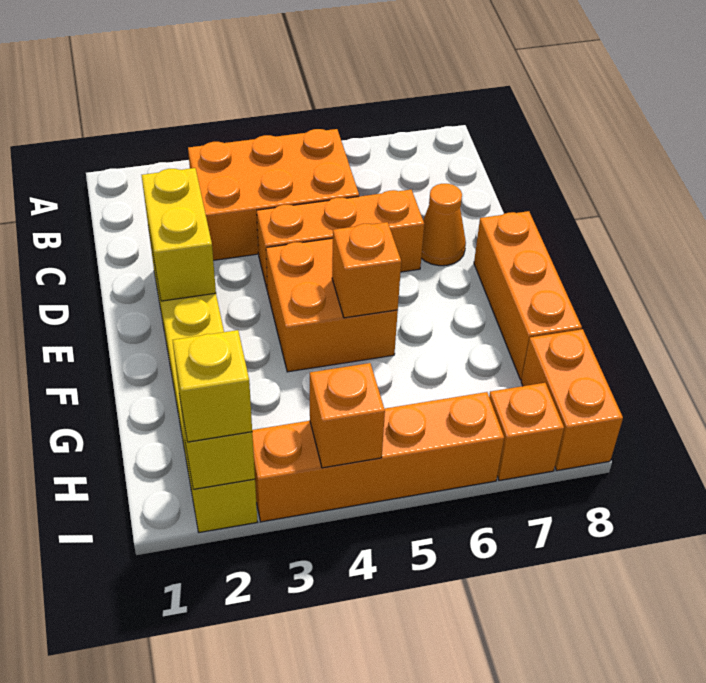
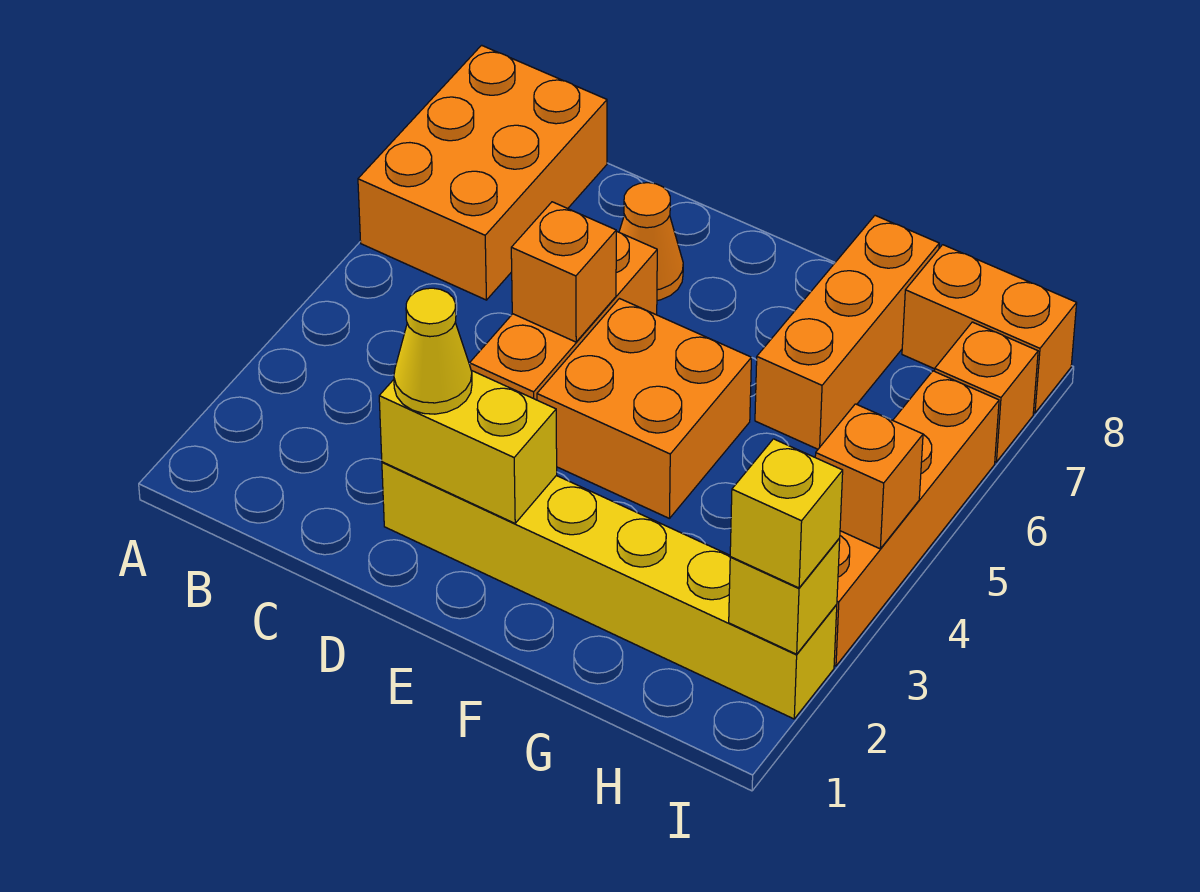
orange 2x3 brick [188,129,359,260] -> orange 2x3 brick moved to [358,45,607,300]
none -> yellow 1x1 cone [394,288,472,414]
orange 1x3 brick [474,211,582,380] -> orange 1x3 brick turned to [755,216,939,449]
orange 1x1 brick [332,222,401,318] -> orange 1x1 brick moved to [511,202,616,342]

